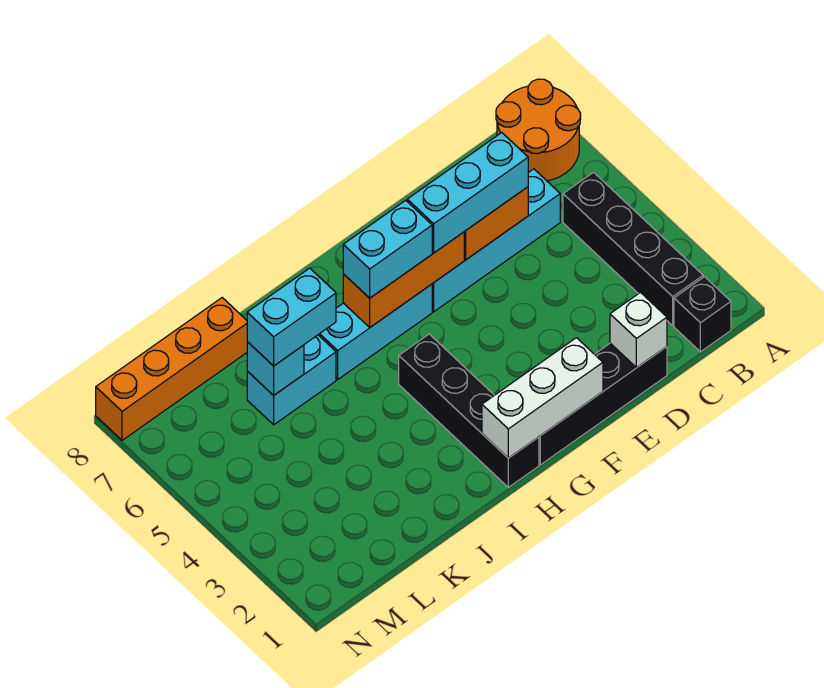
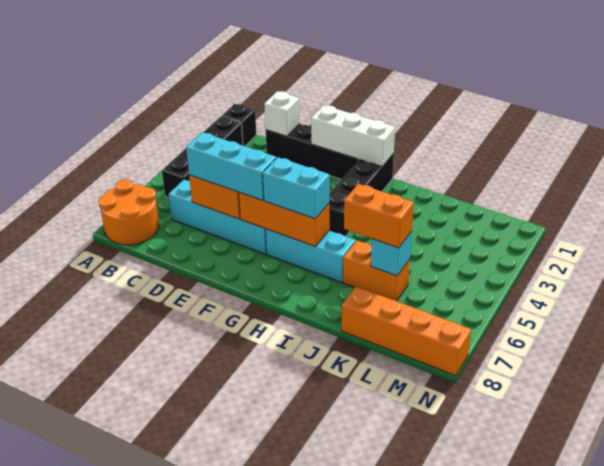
cyan 1x2 brick [247,335,336,425] -> orange 1x2 brick [343,241,410,301]
cyan 1x2 brick [247,268,336,366] -> orange 1x2 brick [344,184,414,248]

